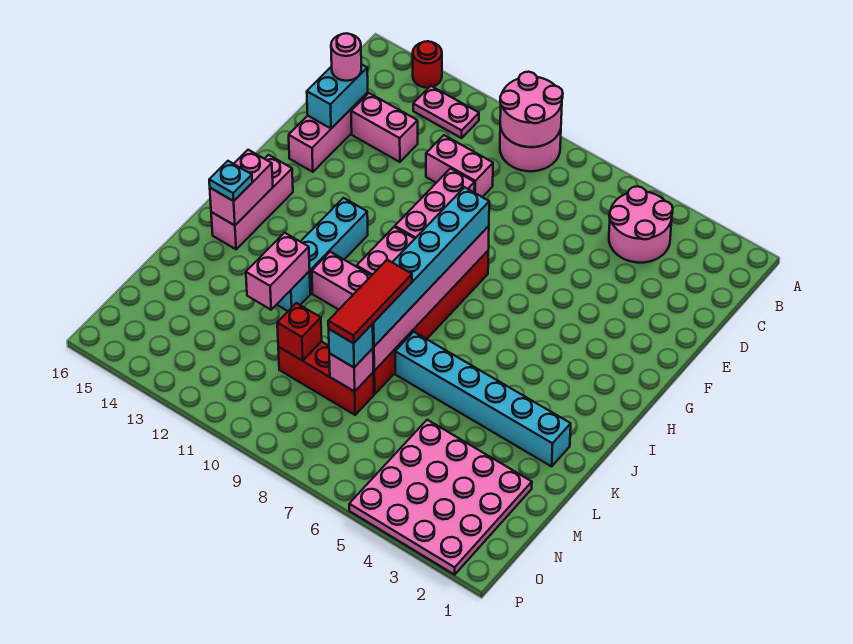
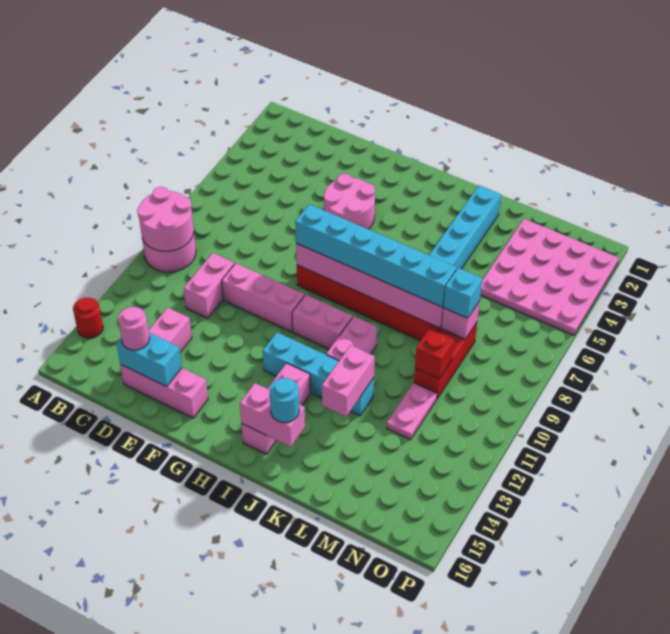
pink 2x2 round brick [609,186,673,263] -> pink 2x2 round brick moved to [324,174,375,229]
pink 1x2 plate [413,86,479,138] -> pink 1x2 plate moved to [386,383,437,440]
pink 1x3 brick [211,155,293,249] -> pink 1x3 brick turned to [241,363,310,454]
cyan 1x1 plate [209,161,252,201] -> cyan 1x1 round brick [270,378,299,422]
red 1x3 tile [328,260,412,343] -> none
pink 1x2 brick [246,233,310,310] -> pink 1x2 brick turned to [322,345,375,417]

